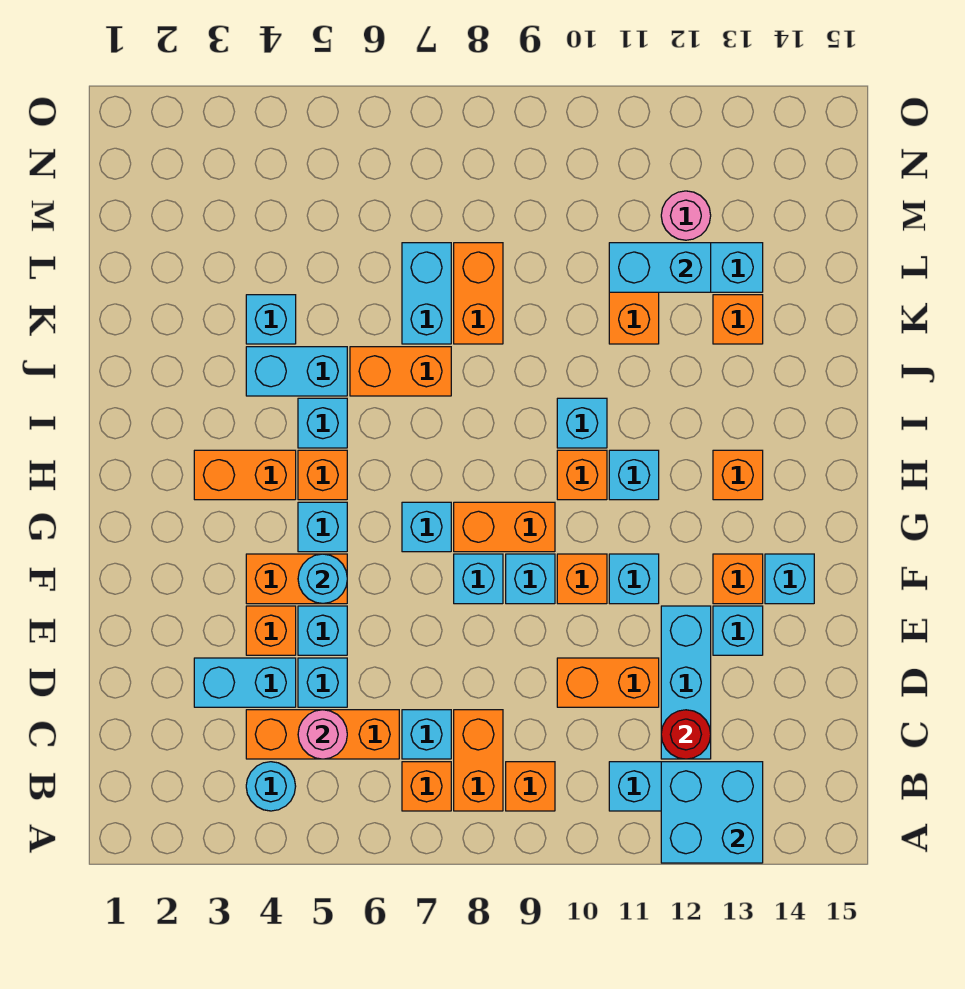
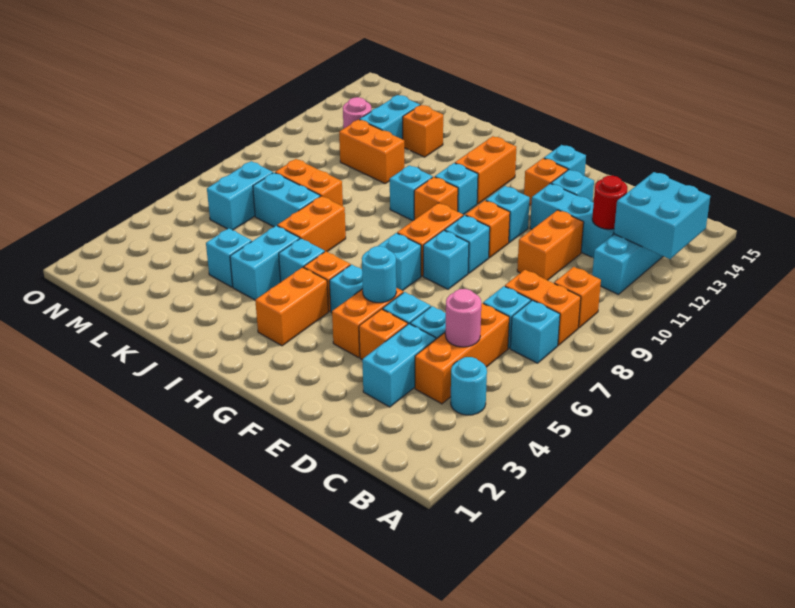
orange 1x1 brick [402,762,451,811] -> cyan 1x1 brick [510,300,560,363]
orange 1x1 brick [713,450,763,500] -> orange 1x2 brick [455,136,516,204]
cyan 1x2 brick [609,243,711,292] -> cyan 1x2 brick moved to [207,161,273,230]

